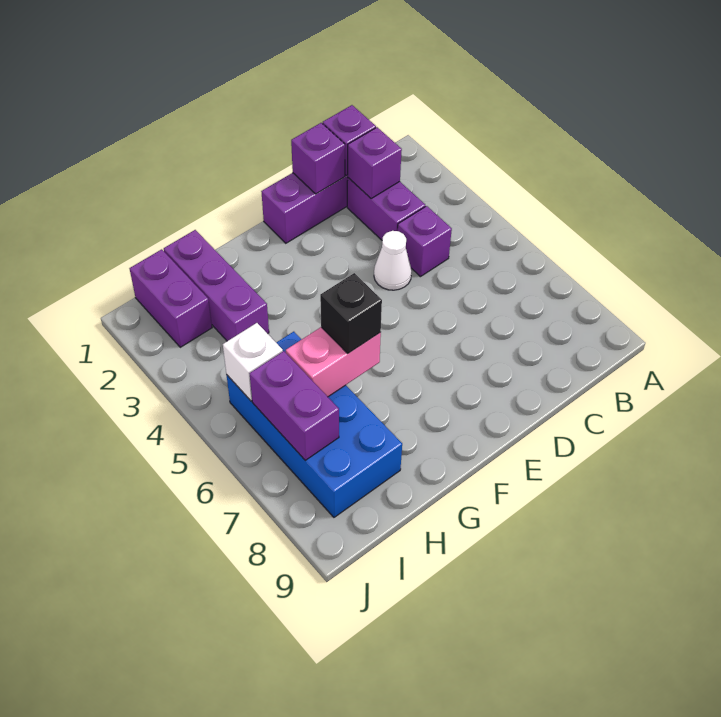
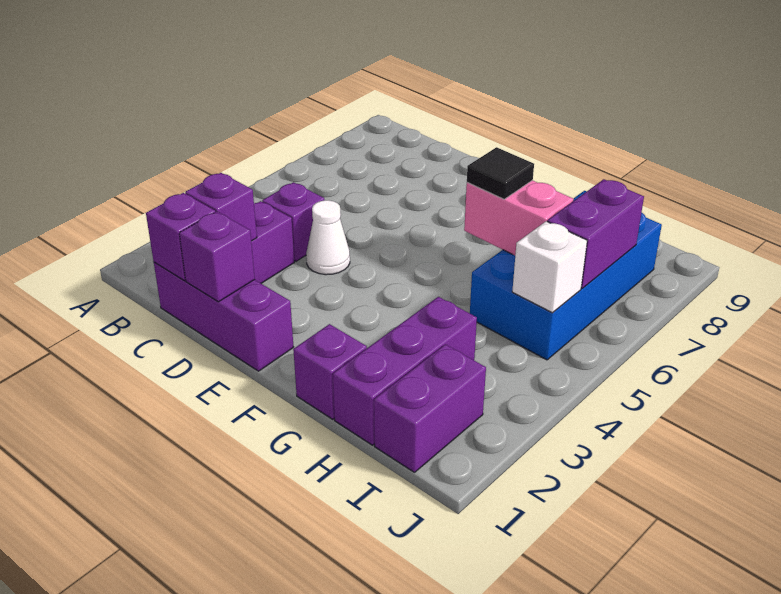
none -> purple 1x1 brick [293,324,367,419]
black 1x1 brick [320,273,382,353] -> black 1x1 tile [467,147,534,199]

